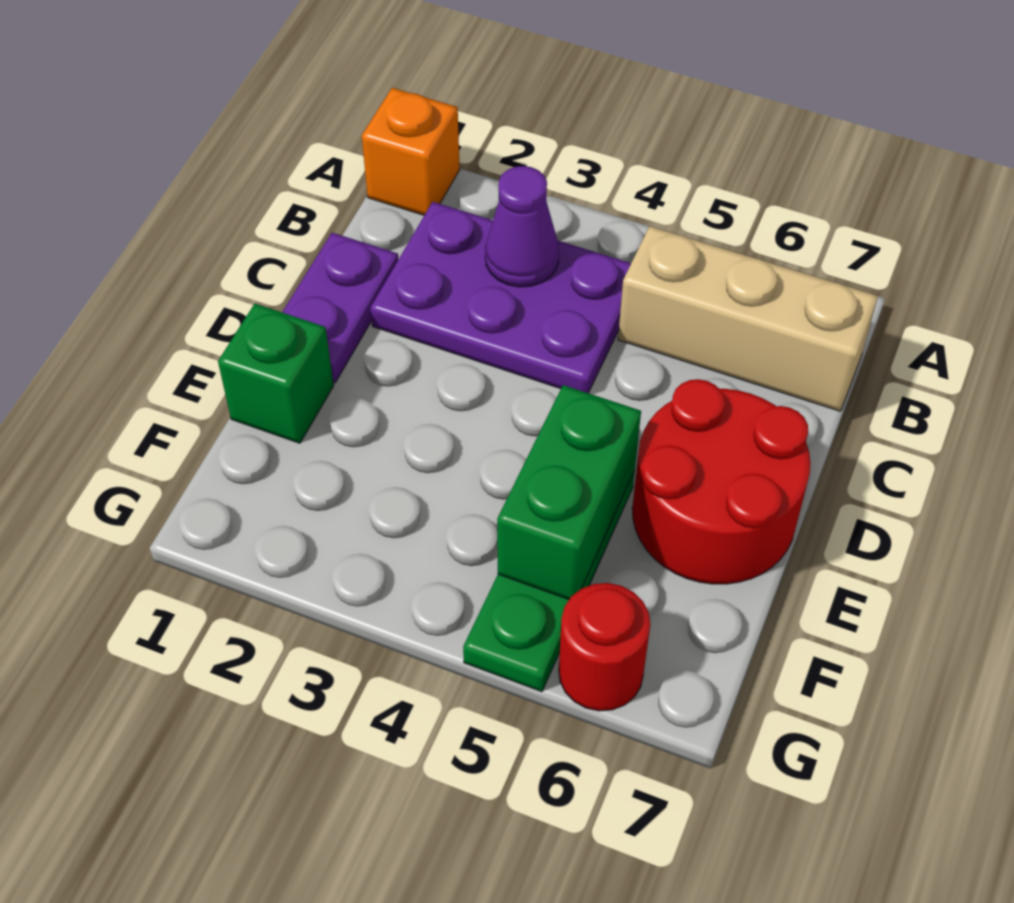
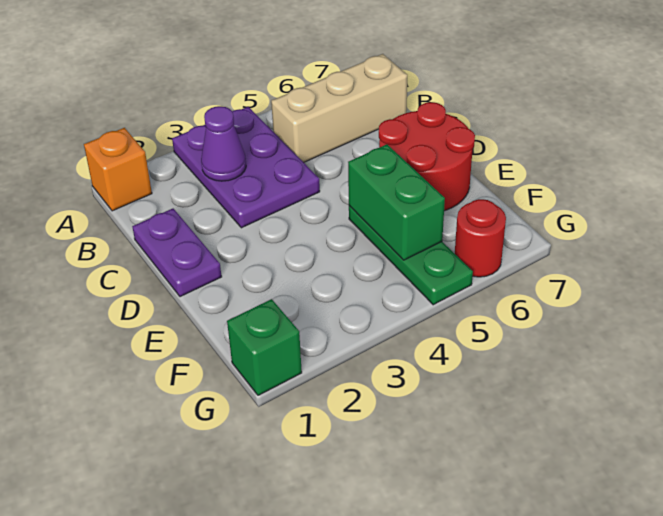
purple 2x3 plate [370,202,631,393] -> purple 2x3 plate turned to [172,107,320,228]
green 1x1 brick [218,304,334,443] -> green 1x1 brick moved to [227,299,302,396]

